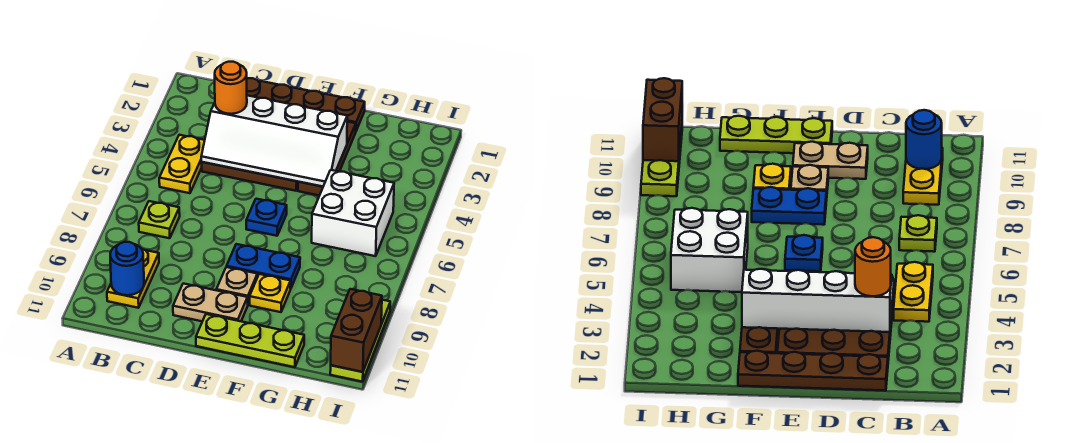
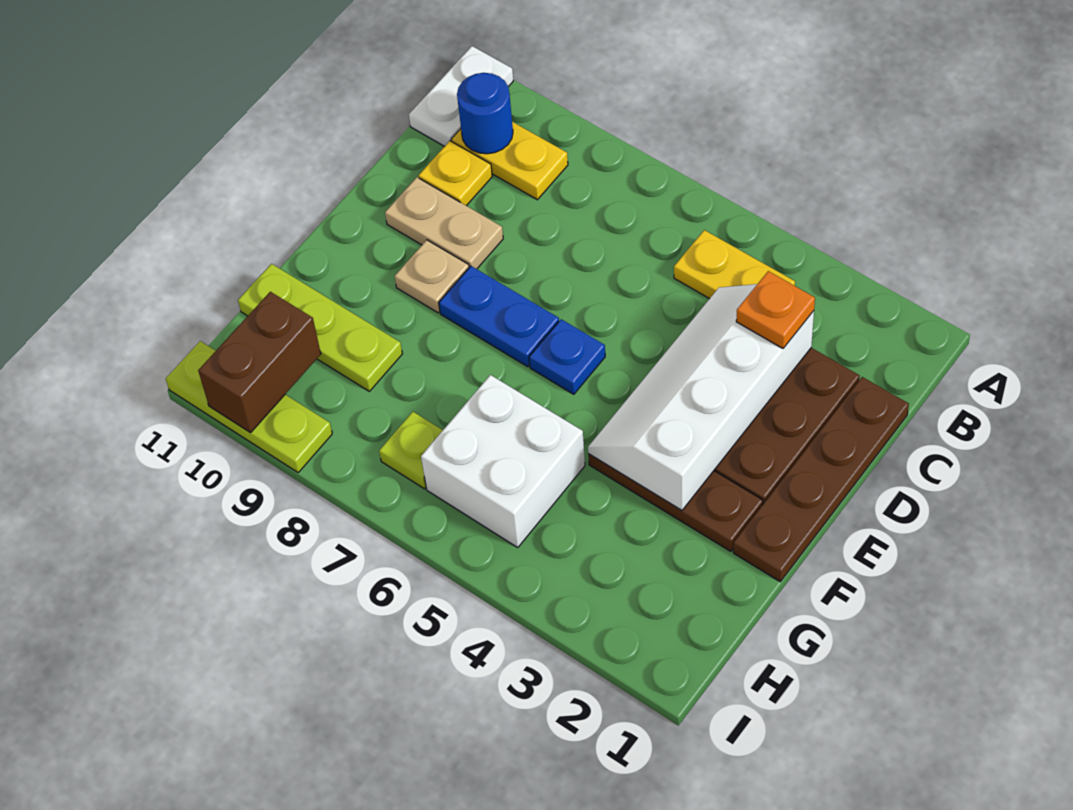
none -> white 1x2 plate [409,46,513,146]
lime 1x1 plate [139,201,180,238] -> lime 1x1 plate moved to [379,412,443,489]
orange 1x1 round brick [215,62,247,114] -> orange 1x1 plate [736,271,815,348]
tan 1x2 plate [173,284,248,321] -> tan 1x2 plate turned to [385,177,503,269]
blue 1x2 plate [227,244,300,289] -> blue 1x2 plate turned to [439,266,559,367]
lime 1x3 plate [196,314,304,367] -> lime 1x3 plate turned to [238,264,402,391]
yellow 1x1 plate [250,274,291,312] -> yellow 1x1 plate moved to [419,141,492,206]
brown 1x2 brick [331,289,382,372] -> brown 1x2 brick turned to [198,292,321,433]

